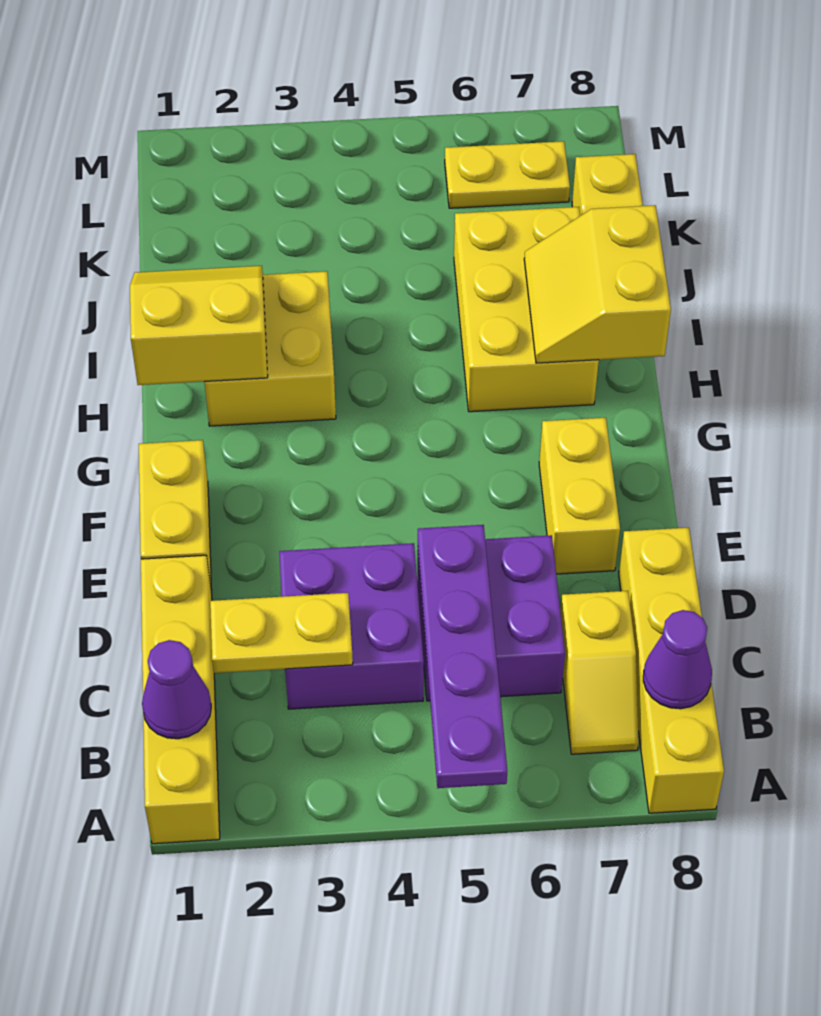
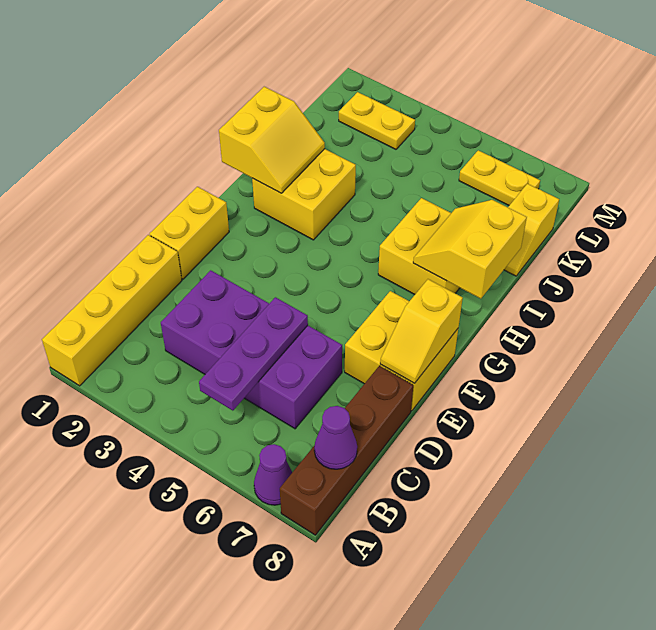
purple 1x4 plate [418,525,507,788] -> purple 1x3 plate [199,297,308,411]
yellow 1x4 brick [619,528,724,813] -> brown 1x4 brick [280,366,413,535]
purple 1x1 cone [142,640,211,739] -> purple 1x1 cone moved to [254,444,292,505]
yellow 1x2 slope [560,591,639,754] -> yellow 1x2 slope moved to [380,279,463,383]
yellow 1x2 plate [210,593,353,673] -> yellow 1x2 plate moved to [339,92,415,149]
yellow 1x2 brick [539,418,620,574] -> yellow 2x2 brick [345,291,458,411]
yellow 2x2 slope [130,266,268,385] -> yellow 2x2 slope turned to [219,87,325,193]
yellow 2x3 brick [454,207,599,412] -> yellow 2x2 brick [378,198,459,294]

